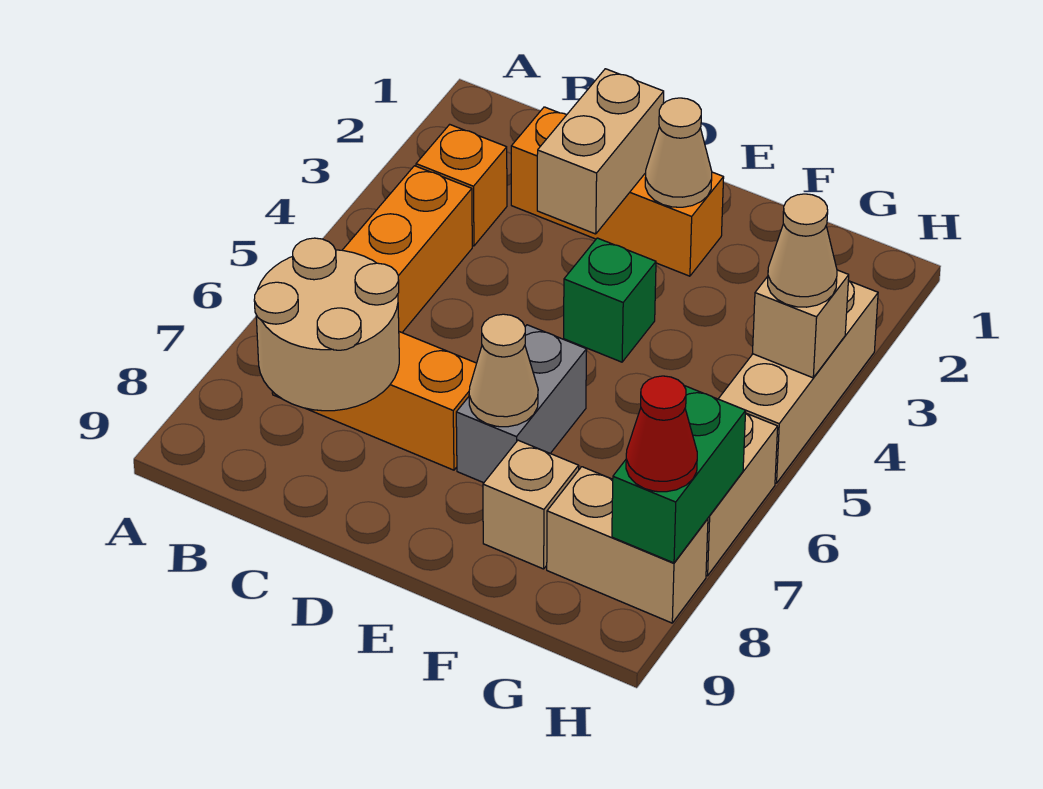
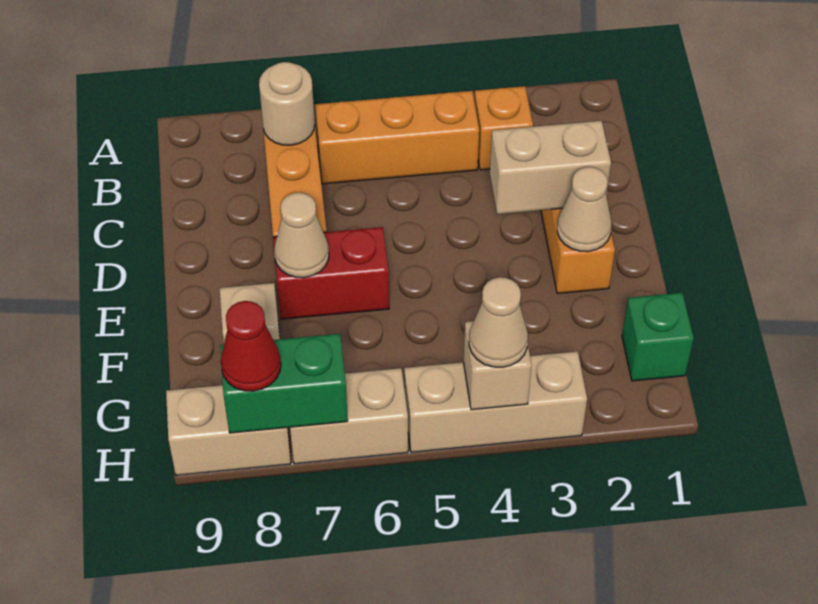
tan 2x2 round brick [254,238,399,411] -> tan 1x1 round brick [259,62,315,145]
green 1x1 brick [564,238,656,362] -> green 1x1 brick moved to [622,293,694,381]
grey 1x2 brick [456,325,587,483] -> red 1x2 brick [273,227,389,319]
tan 1x2 brick [547,467,708,623] -> tan 1x2 brick turned to [166,385,291,475]

